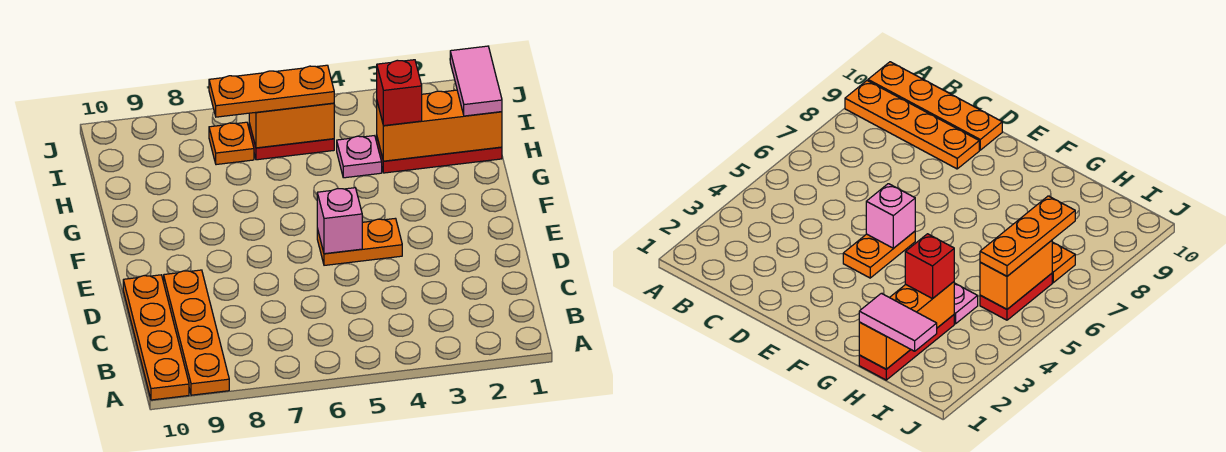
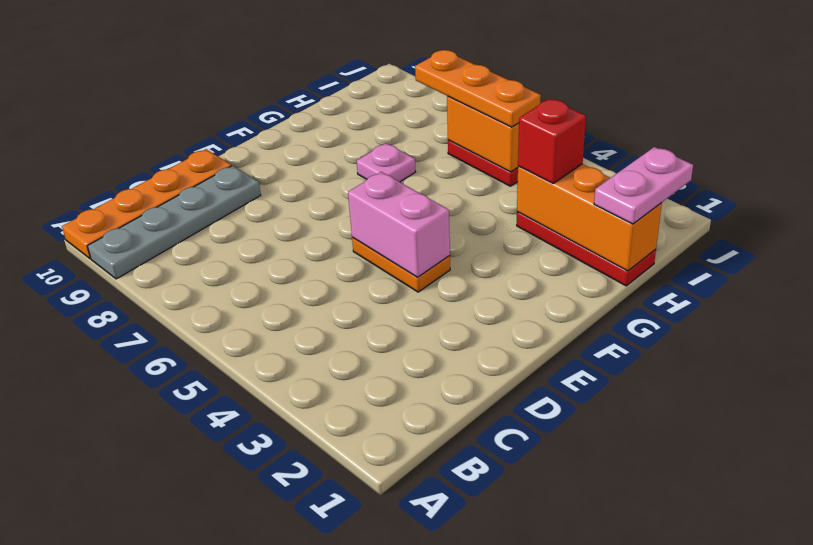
orange 1x4 plate [164,270,229,395] -> grey 1x4 plate [87,166,261,279]
pink 1x1 brick [317,188,362,254] -> pink 1x2 brick [348,172,450,277]
pink 1x2 tile [450,46,502,116] -> pink 1x2 plate [594,147,693,224]
pink 1x1 plate [337,136,382,178] -> pink 1x1 plate moved to [357,143,416,182]
orange 1x1 plate [209,122,254,165] -> none

